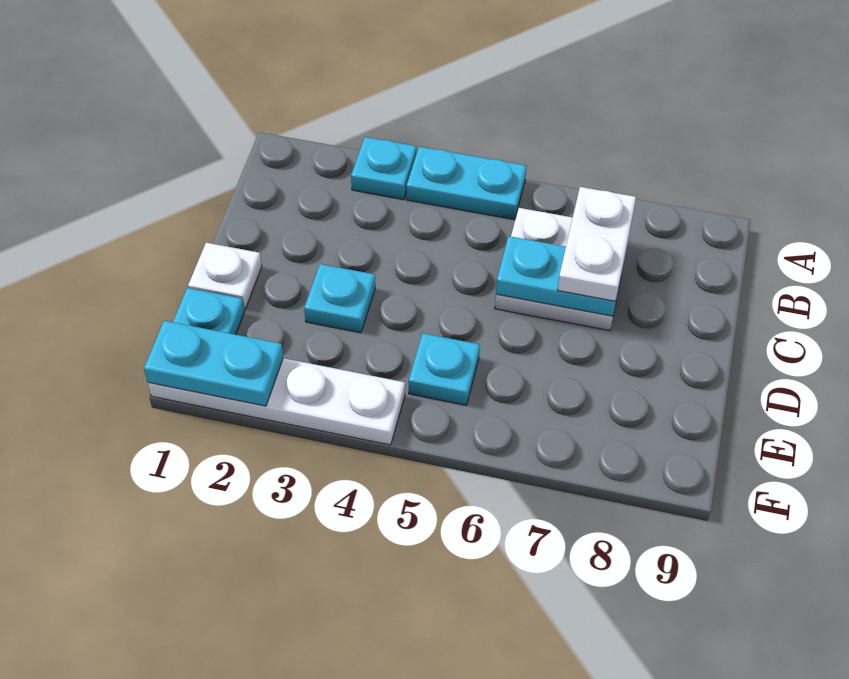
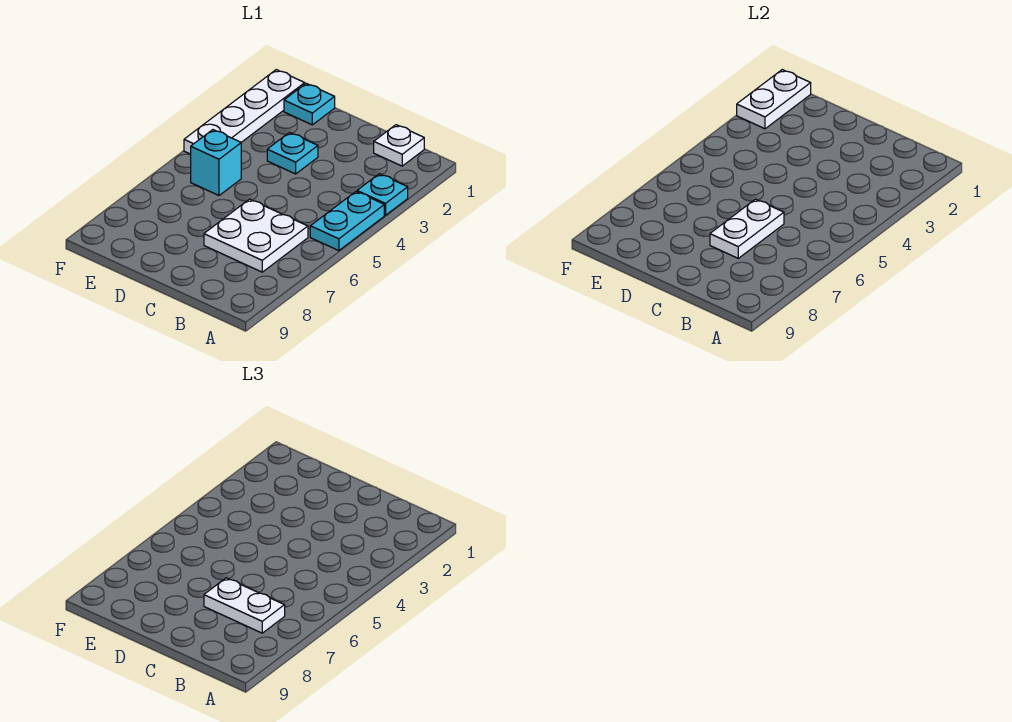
cyan 1x2 plate [496,236,622,316] -> white 1x2 plate [710,199,784,258]
white 1x1 plate [188,243,262,310] -> white 1x1 plate moved to [374,125,424,166]
cyan 1x1 plate [409,333,480,405] -> cyan 1x1 brick [191,130,241,195]
cyan 1x2 plate [144,321,283,406] -> white 1x2 plate [737,70,811,129]

